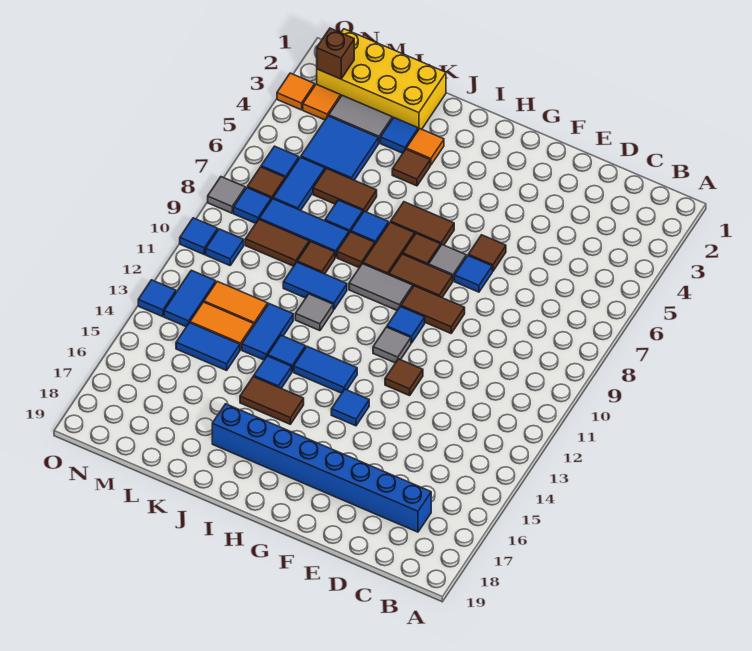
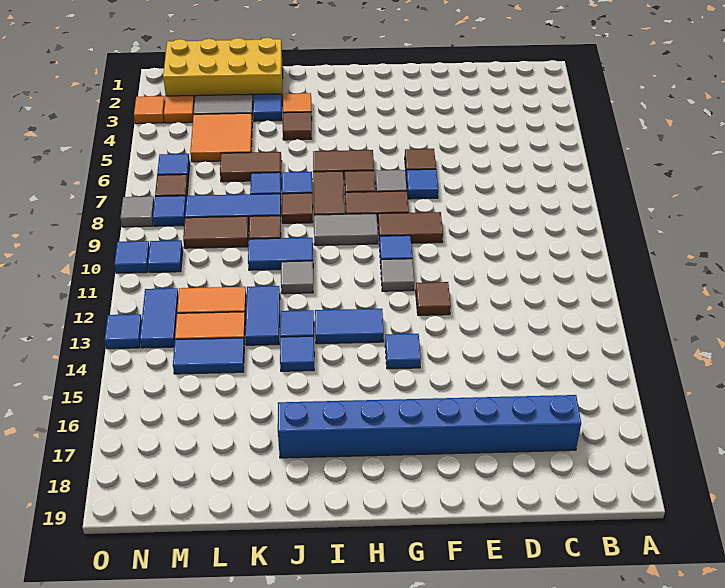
brown 1x2 tile [240,376,304,424] -> none
blue 2x2 tile [301,116,379,180] -> orange 2x2 tile [190,113,252,162]
blue 1x2 tile [273,157,325,210] -> none
brown 1x1 brick [317,28,354,79] -> none

